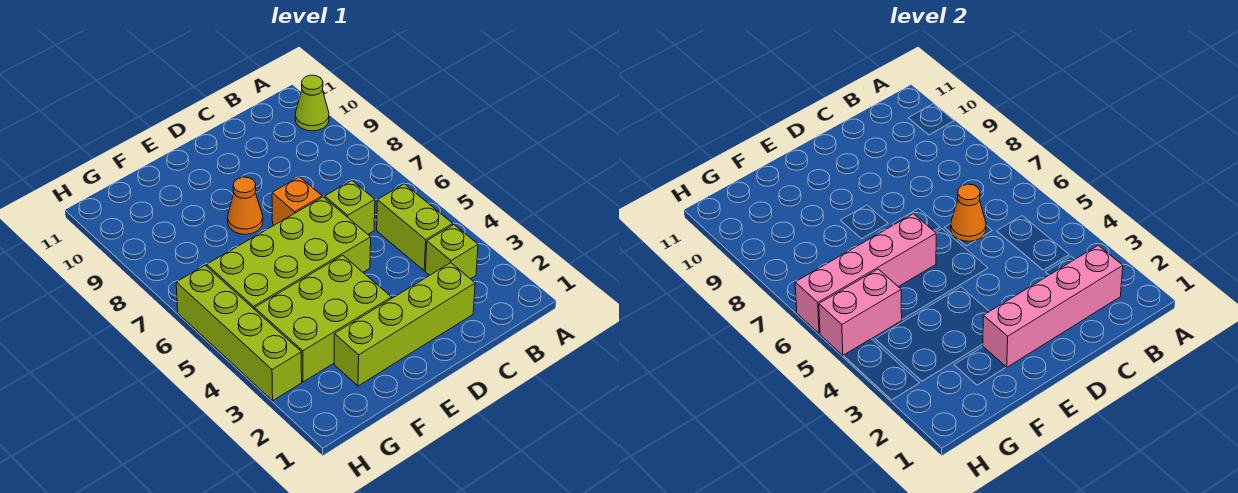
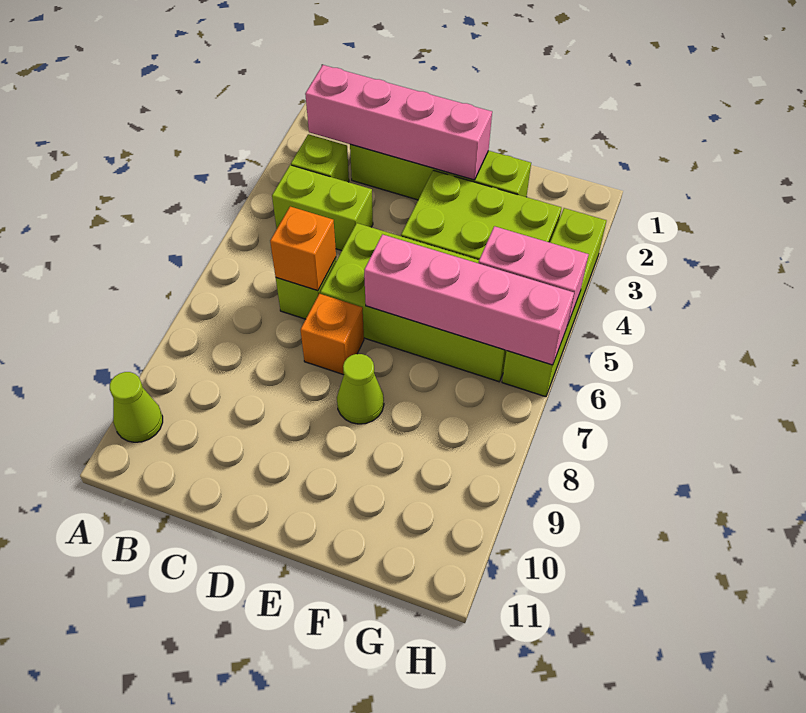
lime 1x2 brick [377,184,453,271] -> lime 1x2 brick turned to [272,165,373,251]
orange 1x1 cone [951,184,986,241] -> orange 1x1 brick [270,206,336,291]
orange 1x1 cone [228,177,263,234] -> lime 1x1 cone [337,354,384,424]

